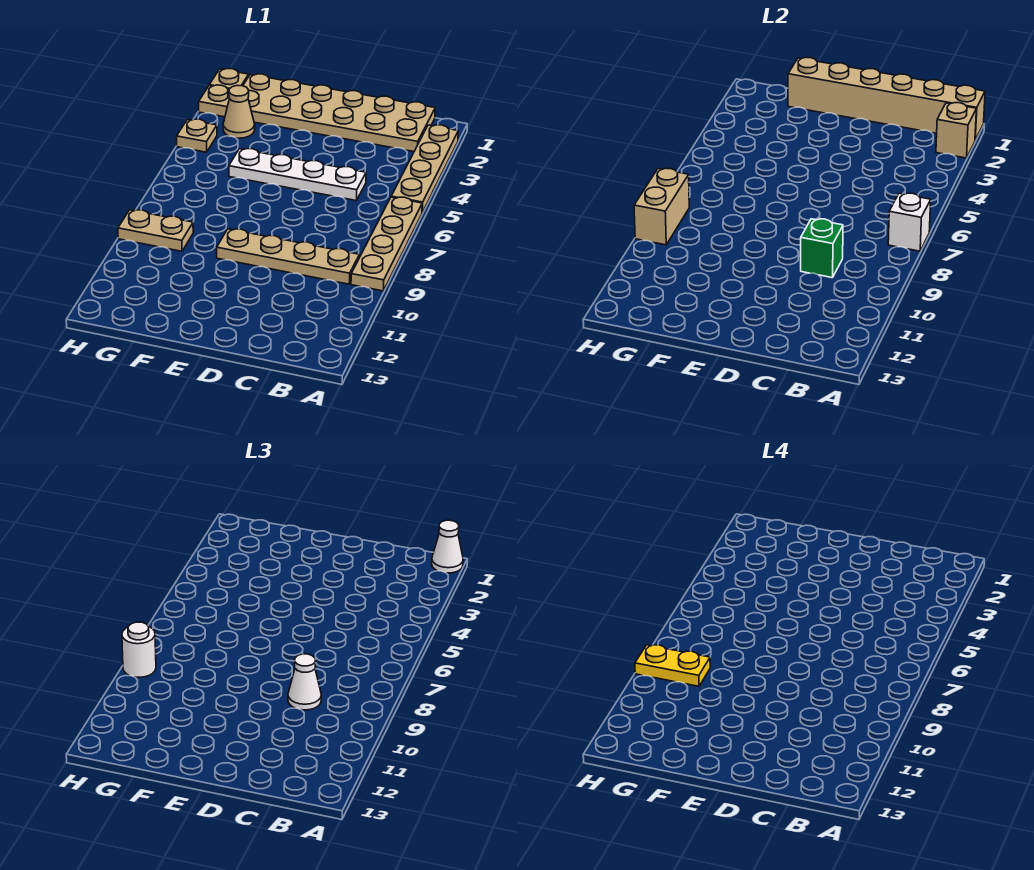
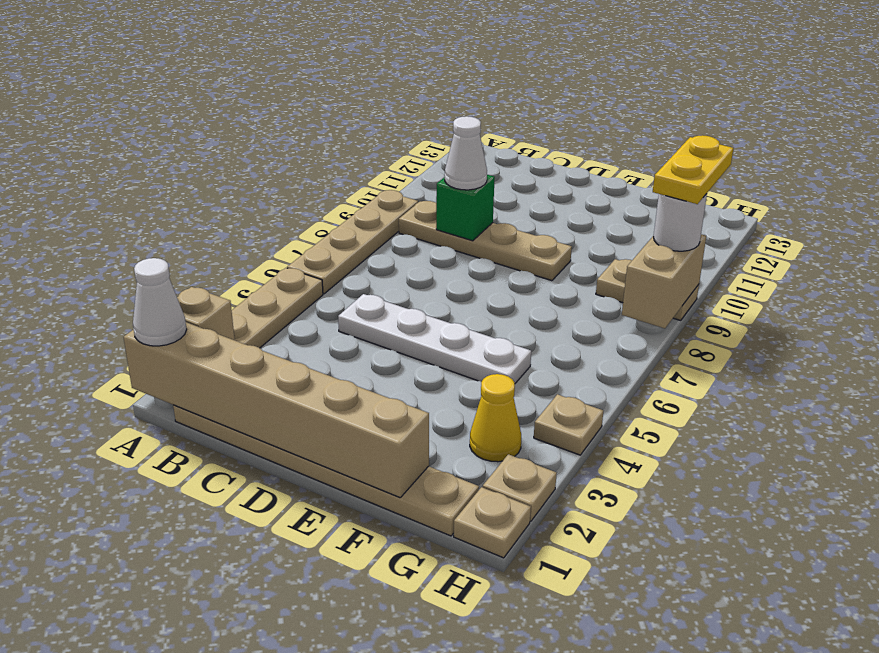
white 1x1 brick [888,193,931,251] -> none
tan 2x6 plate [243,74,435,152] -> tan 1x6 plate [173,405,479,536]
tan 1x1 cone [223,86,255,138] -> yellow 1x1 cone [470,374,521,462]
yellow 1x2 plate [635,645,710,686] -> yellow 1x2 plate turned to [653,135,733,204]

